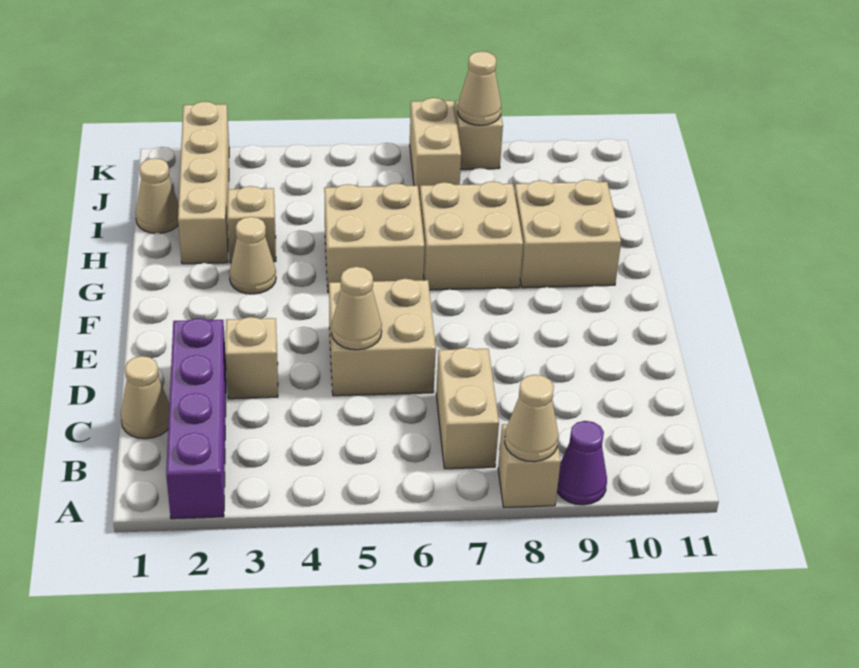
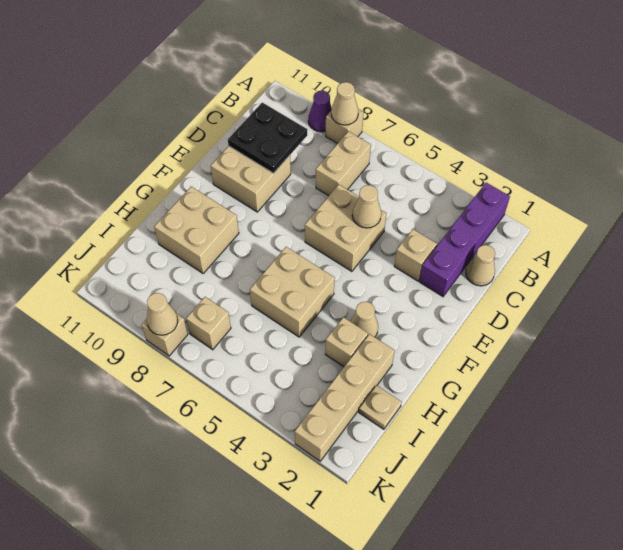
none -> black 2x2 plate [228,103,307,173]
tan 2x2 brick [419,181,523,290] -> tan 2x2 brick moved to [211,146,291,212]
tan 1x1 cone [136,158,179,233] -> tan 1x1 plate [359,385,401,429]
tan 1x2 brick [410,98,461,198] -> tan 1x1 brick [186,297,231,350]

